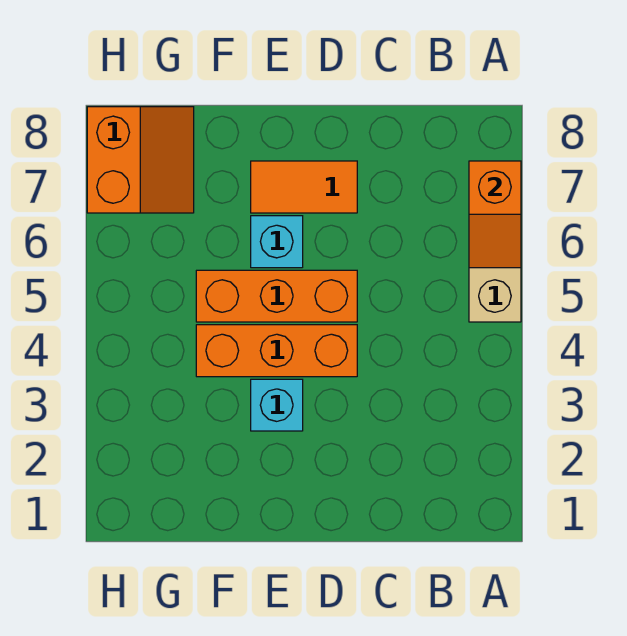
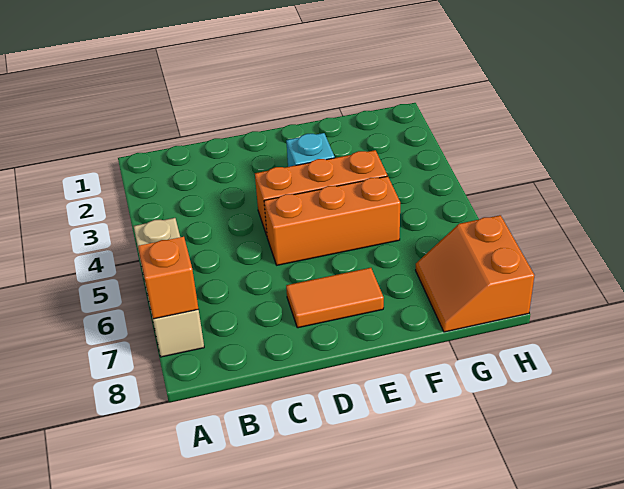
cyan 1x1 brick [251,216,303,268] -> none

